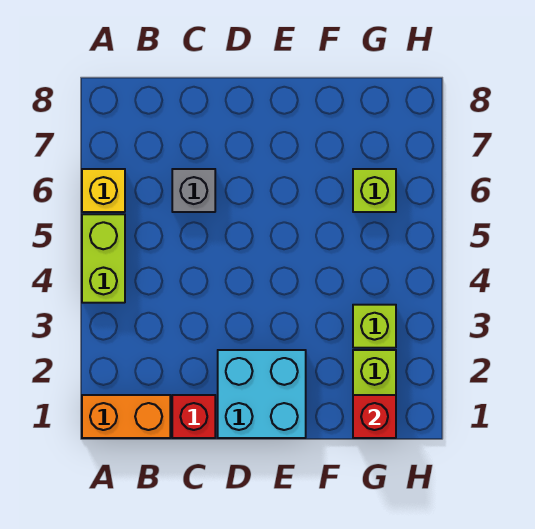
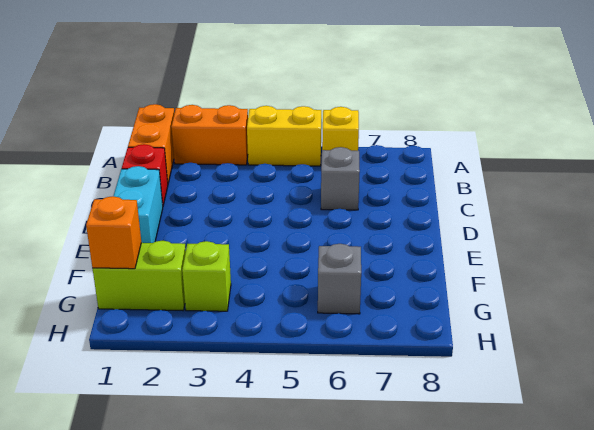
none -> orange 1x2 brick [171,105,248,165]
lime 1x2 brick [82,214,125,303] -> yellow 1x2 brick [247,106,321,166]
cyan 2x2 brick [218,350,306,438] -> cyan 1x2 brick [114,166,163,243]
red 1x1 brick [353,395,396,438] -> orange 1x1 brick [86,196,141,269]
lime 1x1 brick [353,169,396,212] -> grey 1x1 brick [318,244,361,314]

